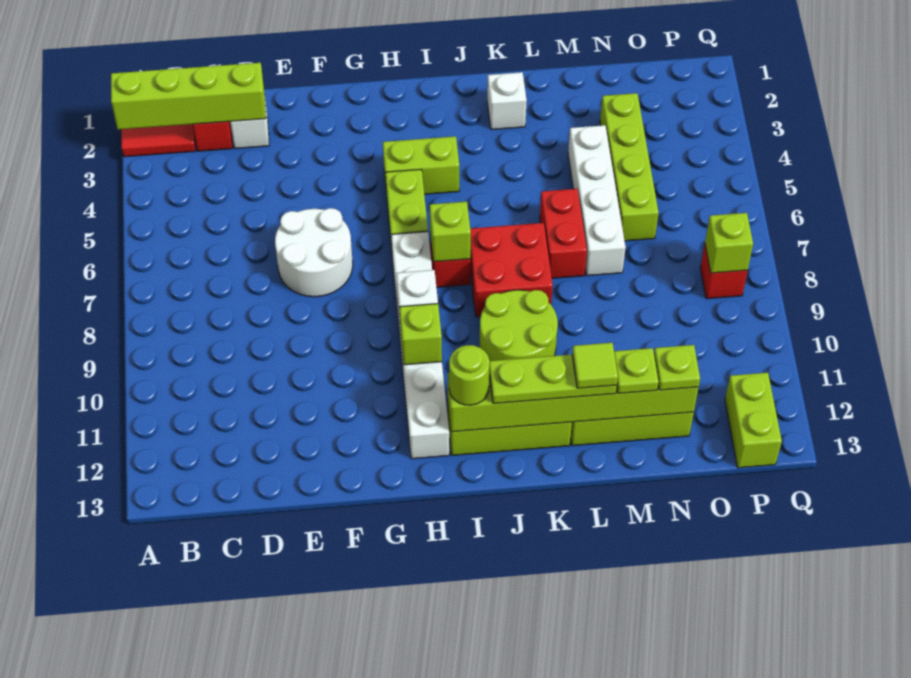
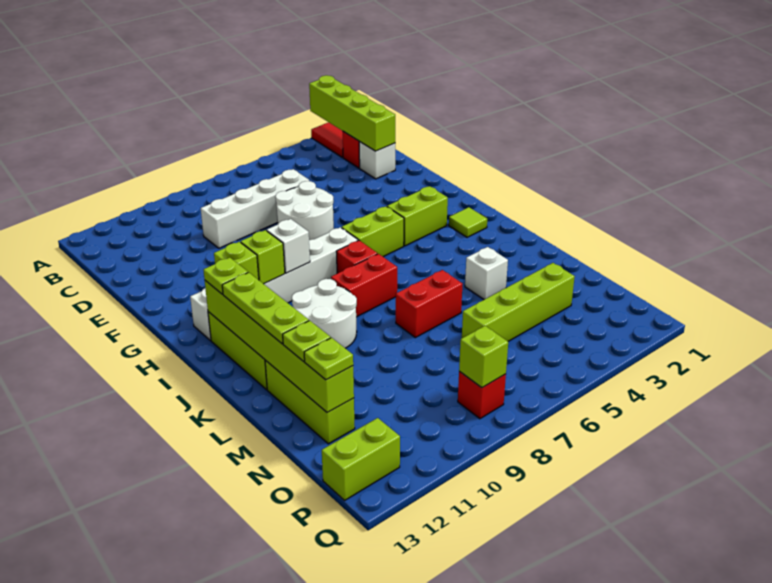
lime 1x2 brick [383,136,459,195] -> lime 1x2 brick turned to [387,186,448,246]
lime 1x1 brick [430,202,471,262] -> lime 1x1 brick moved to [214,242,259,280]
lime 1x1 round brick [449,345,490,405] -> lime 1x1 plate [204,258,248,294]
red 2x2 brick [470,223,553,317] -> red 1x2 brick [331,254,397,317]
lime 2x2 round brick [480,290,558,361] -> white 2x2 round brick [292,279,357,348]
white 1x1 brick [487,72,527,130] -> white 1x1 brick moved to [465,247,508,299]
lime 1x1 tile [572,343,618,388] -> lime 1x1 tile moved to [449,207,487,237]
white 1x4 brick [568,125,626,276] -> white 1x4 brick moved to [201,169,309,248]

